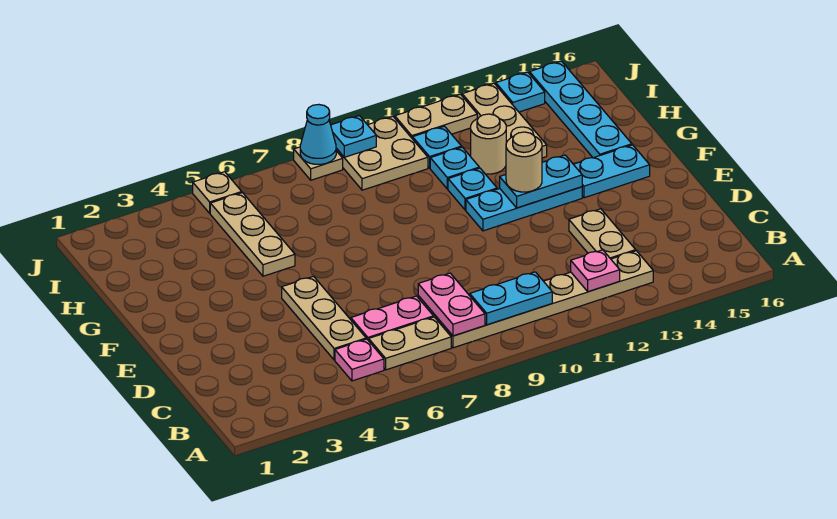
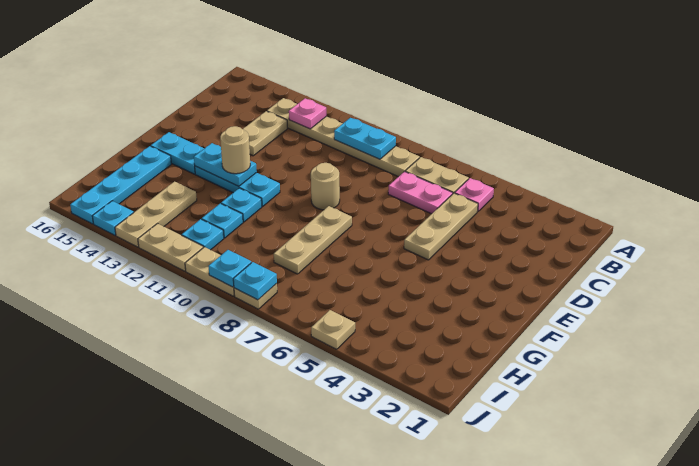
pink 1x2 plate [418,273,485,336] -> none
tan 1x3 plate [210,193,295,276] -> tan 1x3 plate moved to [274,206,352,274]
tan 1x1 round brick [471,114,506,174] -> tan 1x1 round brick moved to [311,163,340,210]
tan 2x2 plate [336,117,428,190] -> tan 1x2 plate [185,247,235,296]
cyan 1x1 cone [300,104,336,164] -> cyan 1x1 plate [233,262,277,300]

